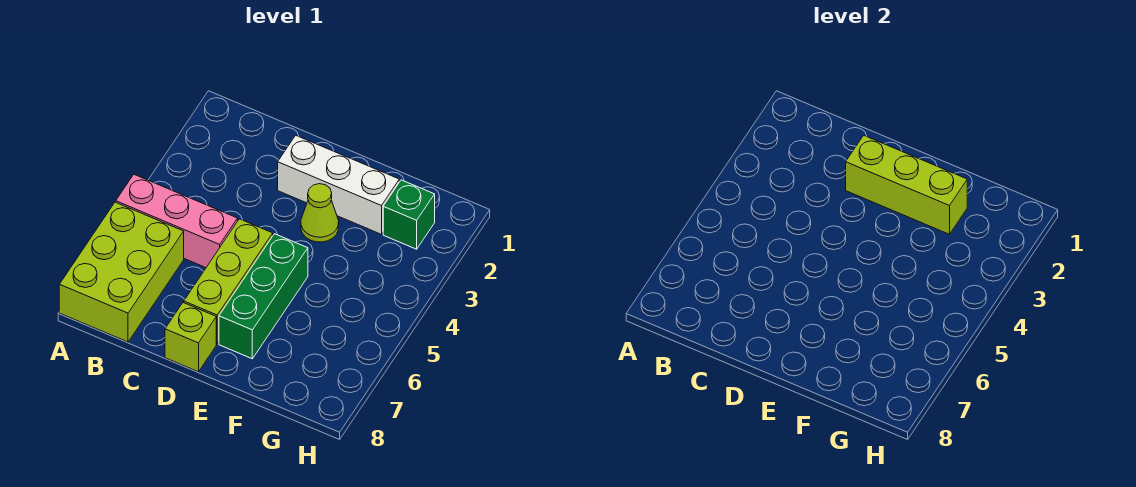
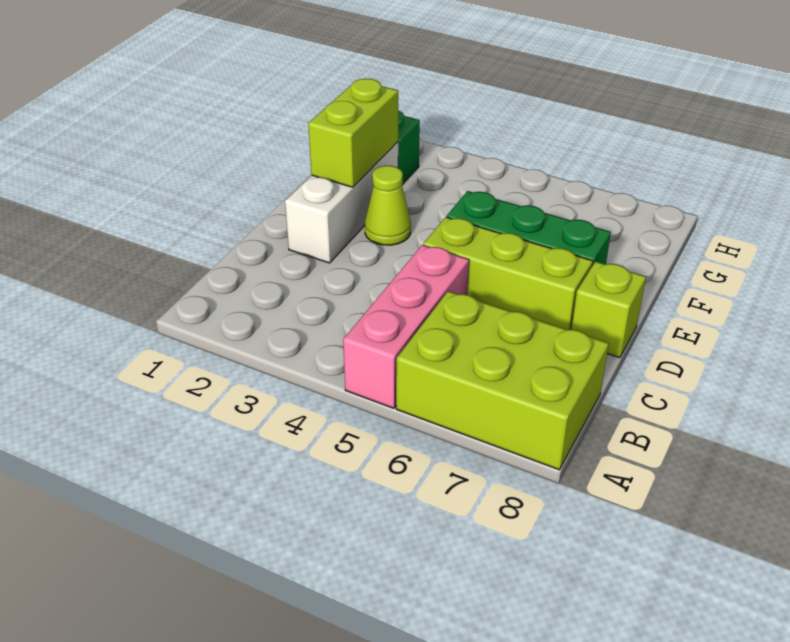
lime 1x3 brick [846,135,967,234] -> lime 1x2 brick [308,79,398,187]

